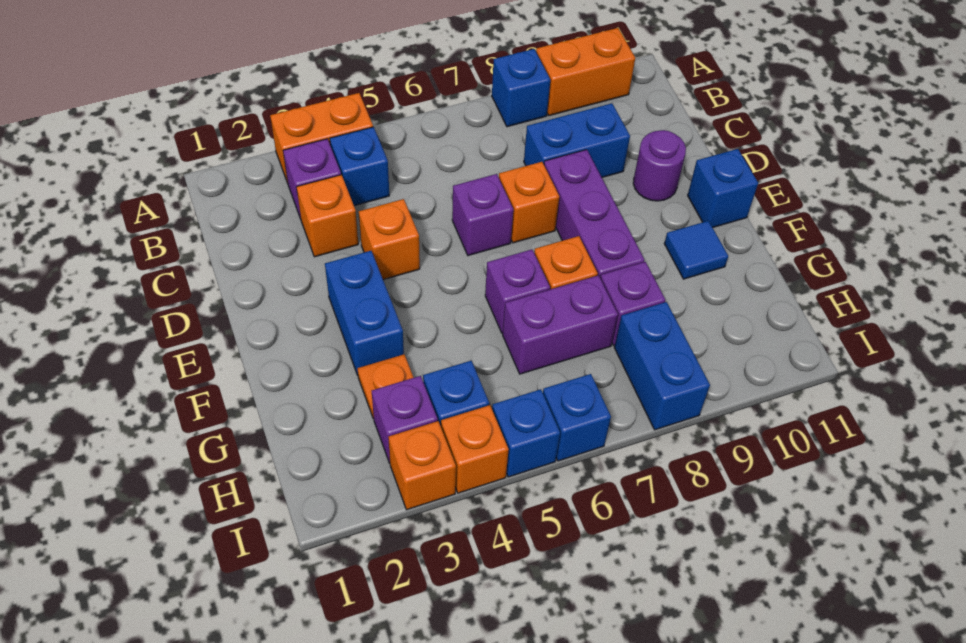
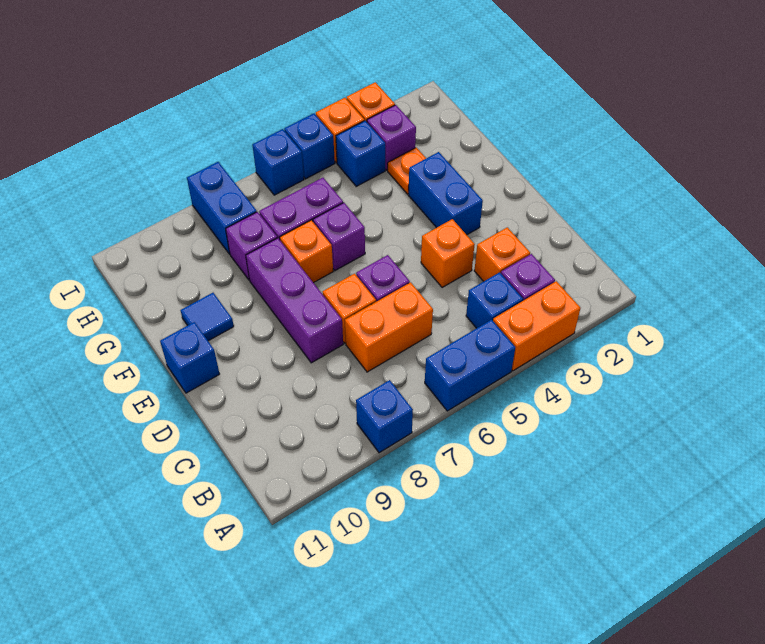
orange 1x2 brick [536,28,635,116] -> orange 1x2 brick moved to [345,282,433,372]
blue 1x2 brick [524,103,630,177] -> blue 1x2 brick moved to [425,320,515,411]
purple 1x1 round brick [633,130,686,201] -> none

